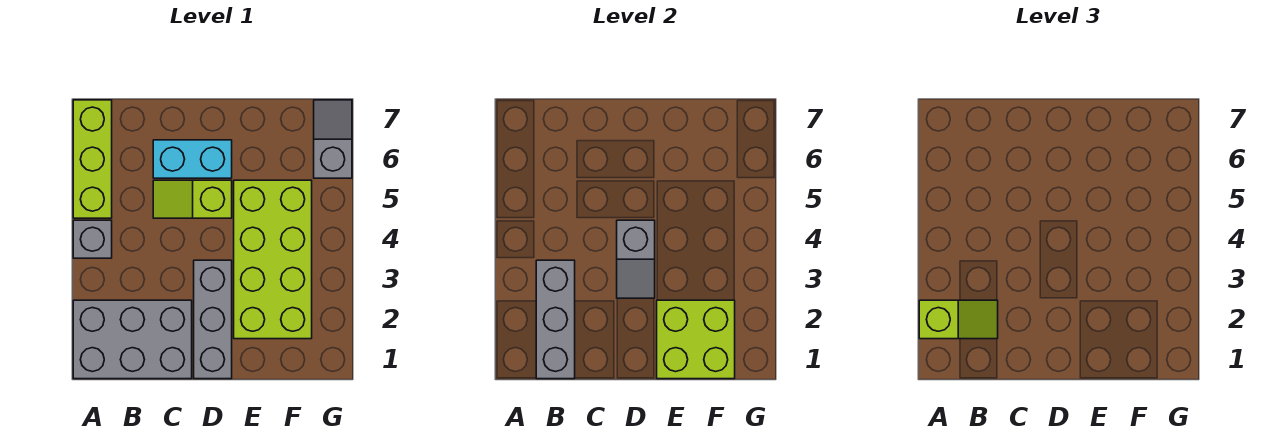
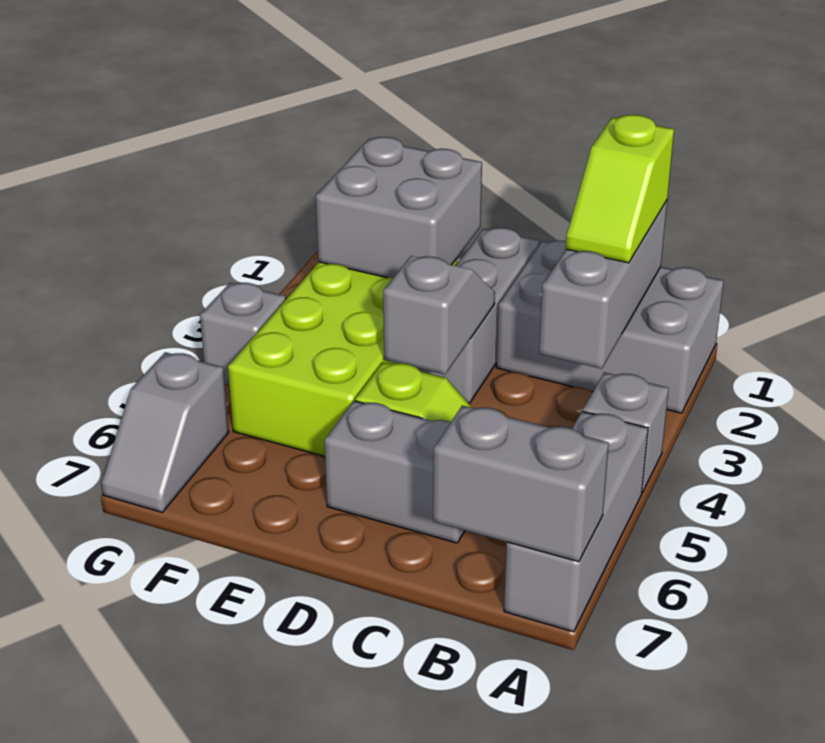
lime 1x2 slope [919,300,998,339] -> lime 1x2 slope turned to [566,115,674,263]
lime 1x3 brick [73,100,112,218] -> grey 1x3 brick [504,411,648,632]
none -> grey 1x2 brick [433,405,609,562]
cyan 1x2 brick [153,140,232,178] -> grey 1x2 brick [325,401,465,543]
lime 2x2 brick [657,300,735,379] -> grey 2x2 brick [316,137,482,278]
none -> grey 1x1 brick [200,283,286,385]

